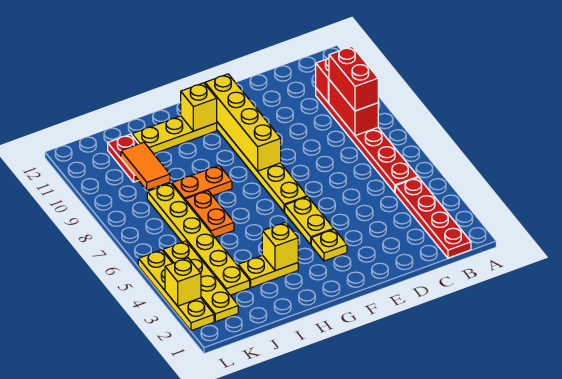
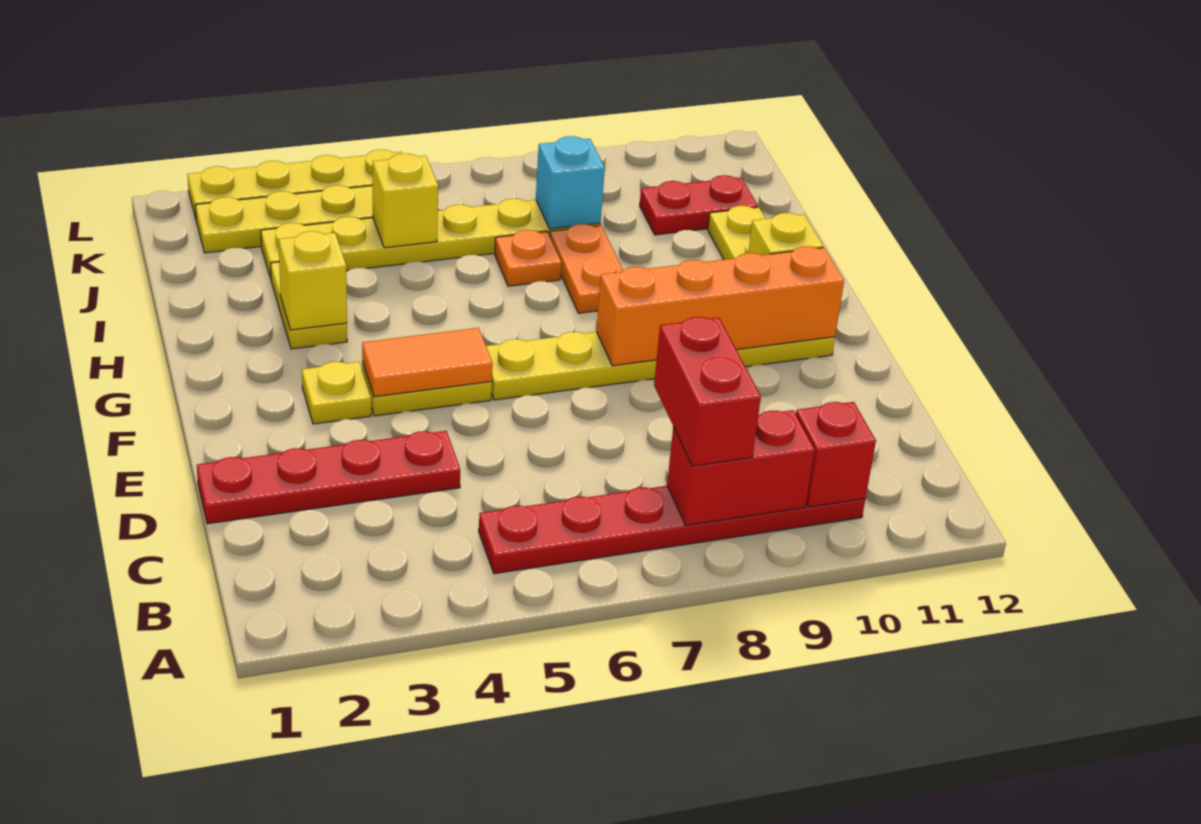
red 1x4 plate [395,177,471,258] -> red 1x4 plate moved to [197,431,460,524]
red 1x2 brick [329,47,378,111] -> red 1x2 brick turned to [654,317,761,466]
yellow 1x4 brick [205,74,281,171] -> orange 1x4 brick [596,246,844,366]
orange 1x2 plate [185,191,234,237] -> orange 1x1 plate [495,230,562,286]
none -> cyan 1x1 brick [536,136,605,229]
orange 1x2 tile [121,142,170,190] -> orange 1x2 tile moved to [362,328,493,397]
yellow 1x1 brick [165,258,201,306] -> yellow 1x1 brick moved to [373,154,438,248]

